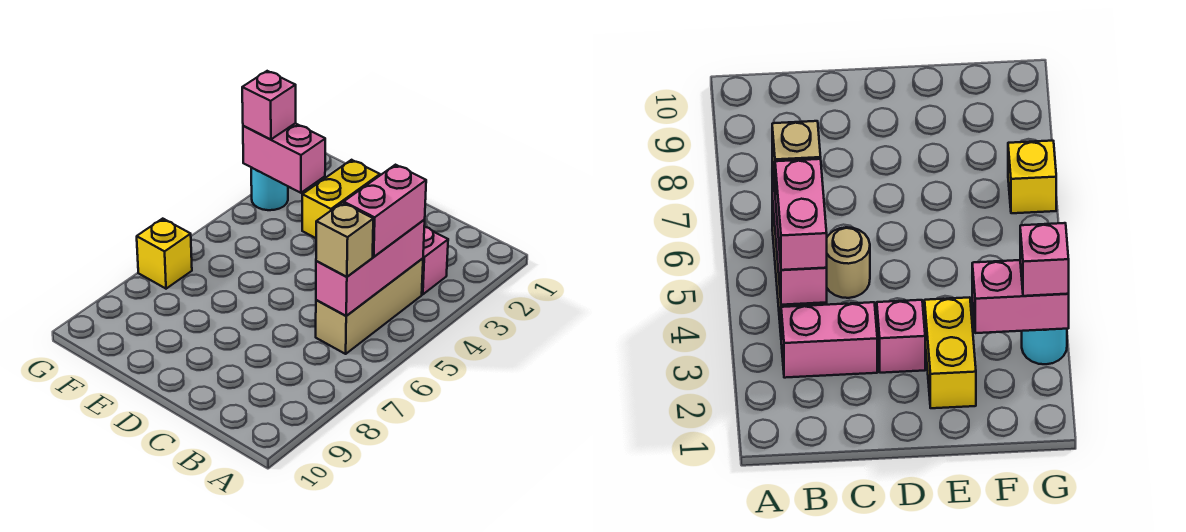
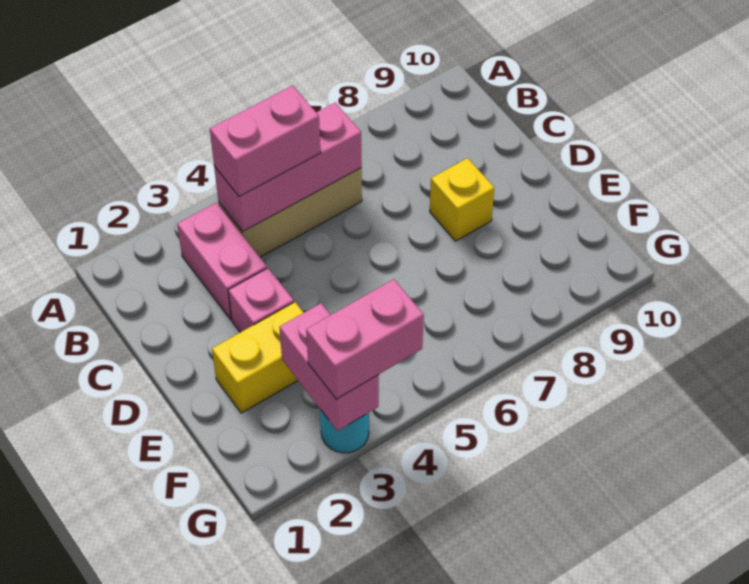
tan 1x1 brick [316,203,373,277] -> none
tan 1x1 round brick [827,227,870,298] -> none
pink 1x1 brick [242,71,296,140] -> pink 1x2 brick [306,279,424,399]
yellow 1x1 brick [137,219,192,289] -> yellow 1x1 brick moved to [430,158,494,241]

